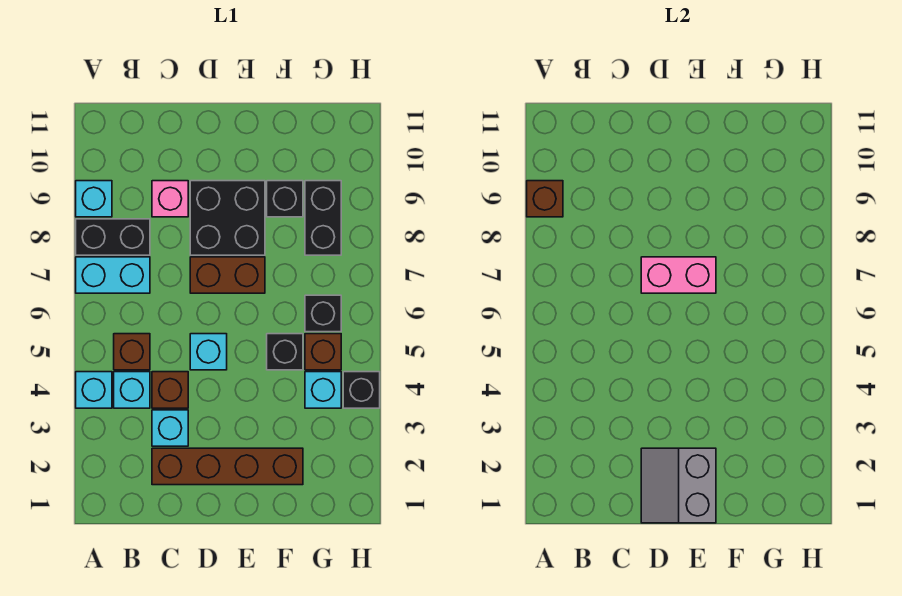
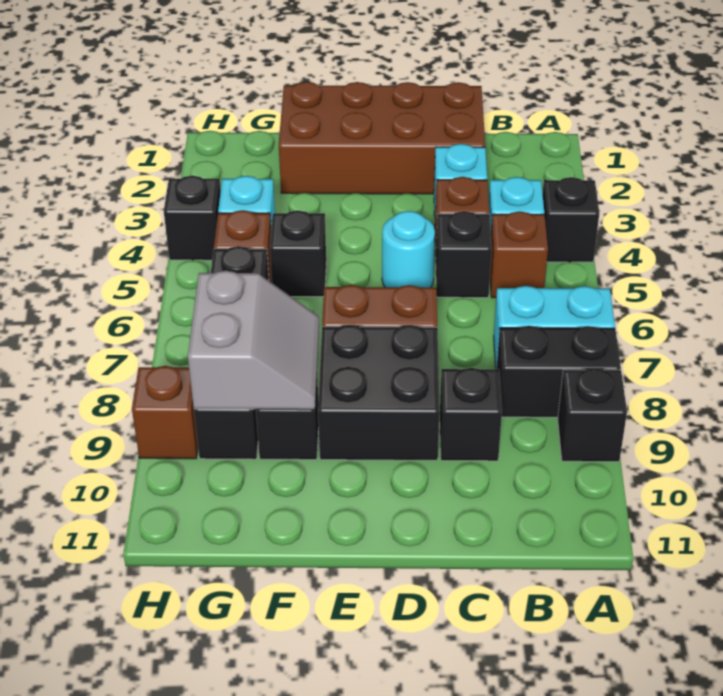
cyan 1x1 brick [76,372,112,408] -> black 1x1 brick [543,177,599,262]
cyan 1x1 brick [76,181,112,217] -> black 1x1 brick [558,368,627,462]
brown 1x1 brick [527,181,563,217] -> brown 1x1 brick moved to [132,366,198,459]
brown 1x4 brick [152,448,303,485] -> brown 2x4 brick [279,82,485,194]
none -> black 1x1 brick [436,211,492,298]
pink 1x1 brick [152,181,188,217] -> black 1x1 brick [440,368,502,461]
grey 2x2 slope [641,448,716,523] -> grey 2x2 slope moved to [188,271,319,410]
cyan 1x1 brick [190,334,227,370] -> cyan 1x1 round brick [382,211,435,288]
pink 1x2 brick [641,257,716,293] -> none

